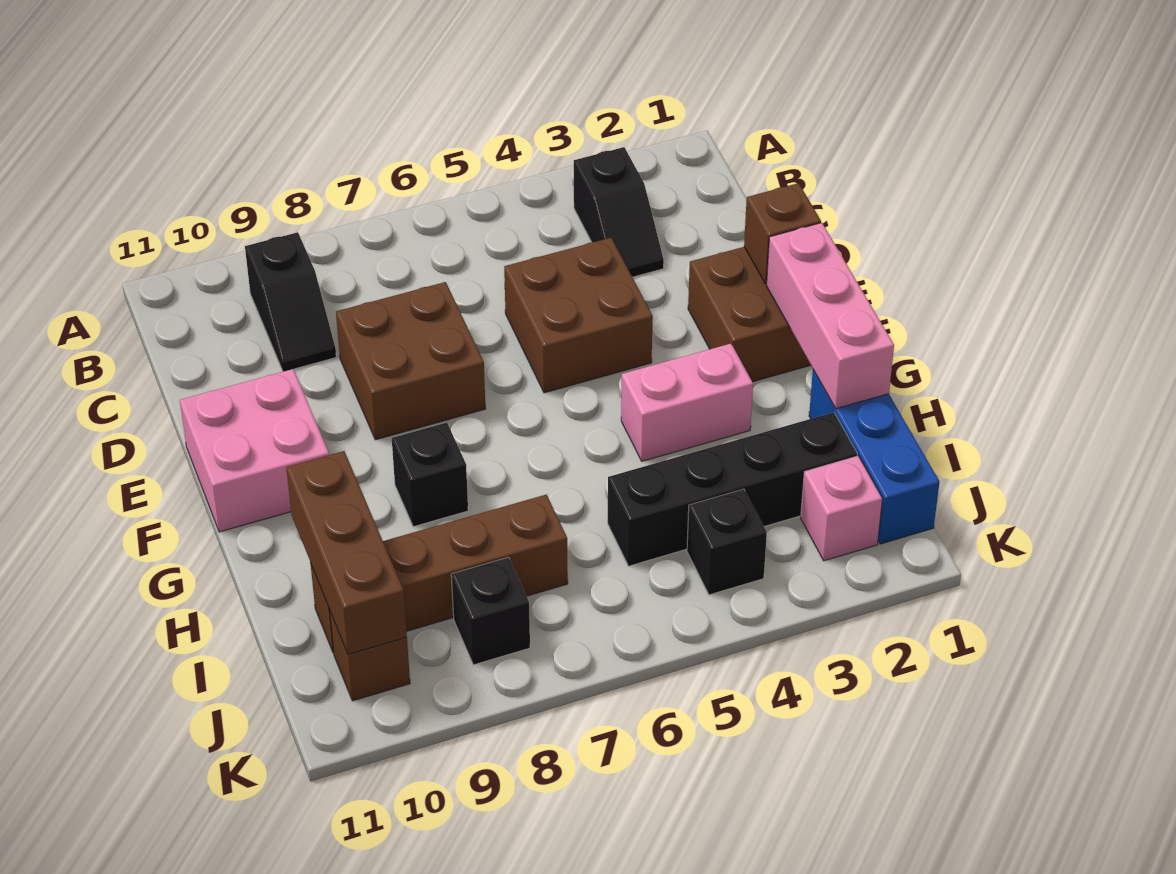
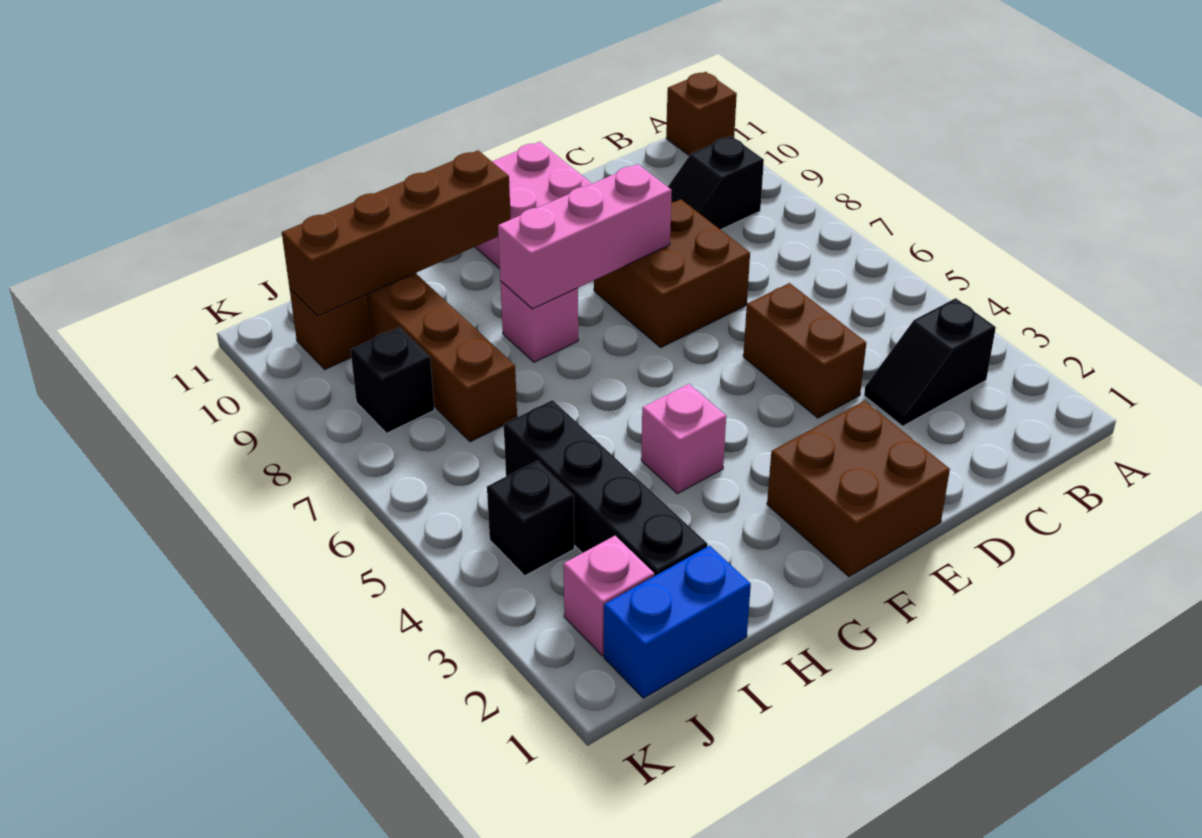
brown 2x2 brick [504,238,653,393] -> brown 1x2 brick [743,283,866,418]
brown 1x1 brick [744,183,821,284] -> brown 1x1 brick moved to [666,72,737,155]
pink 1x3 brick [767,223,894,409] -> pink 1x3 brick moved to [498,164,672,309]
pink 1x2 brick [621,344,753,461] -> pink 1x1 brick [641,384,726,494]
black 1x1 brick [392,423,468,527] -> pink 1x1 brick [500,281,578,362]
blue 1x3 brick [809,370,939,544] -> blue 1x2 brick [604,546,751,698]
brown 1x3 brick [286,451,407,655] -> brown 1x4 brick [282,150,511,316]

